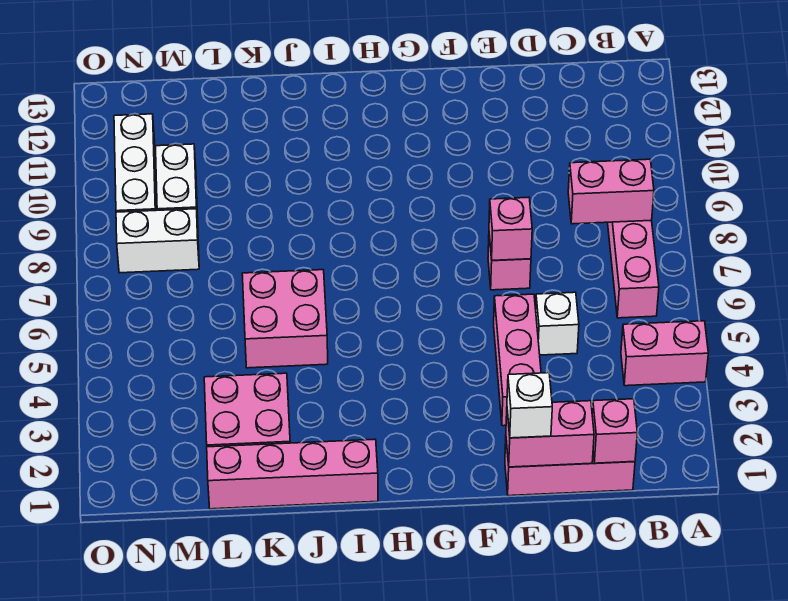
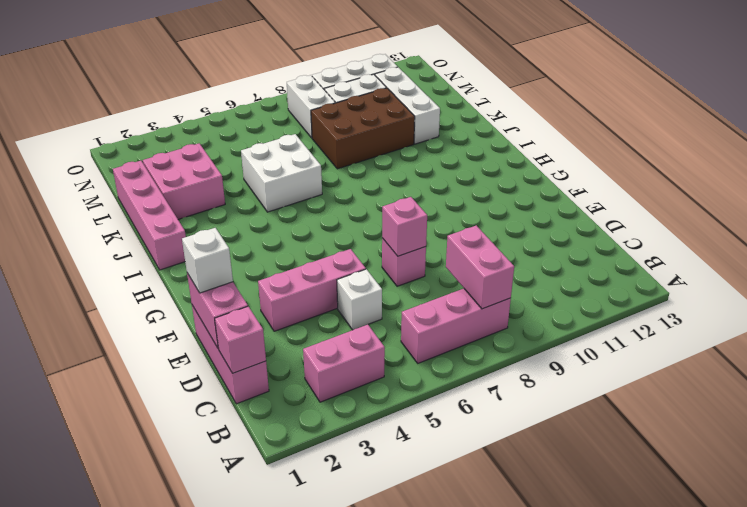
pink 1x2 brick [621,321,708,386] -> pink 1x2 brick turned to [303,325,385,402]
pink 2x2 brick [242,270,328,368] -> white 2x2 brick [241,134,322,212]
none -> brown 2x3 brick [311,88,415,169]
none -> white 1x3 brick [375,67,440,144]

